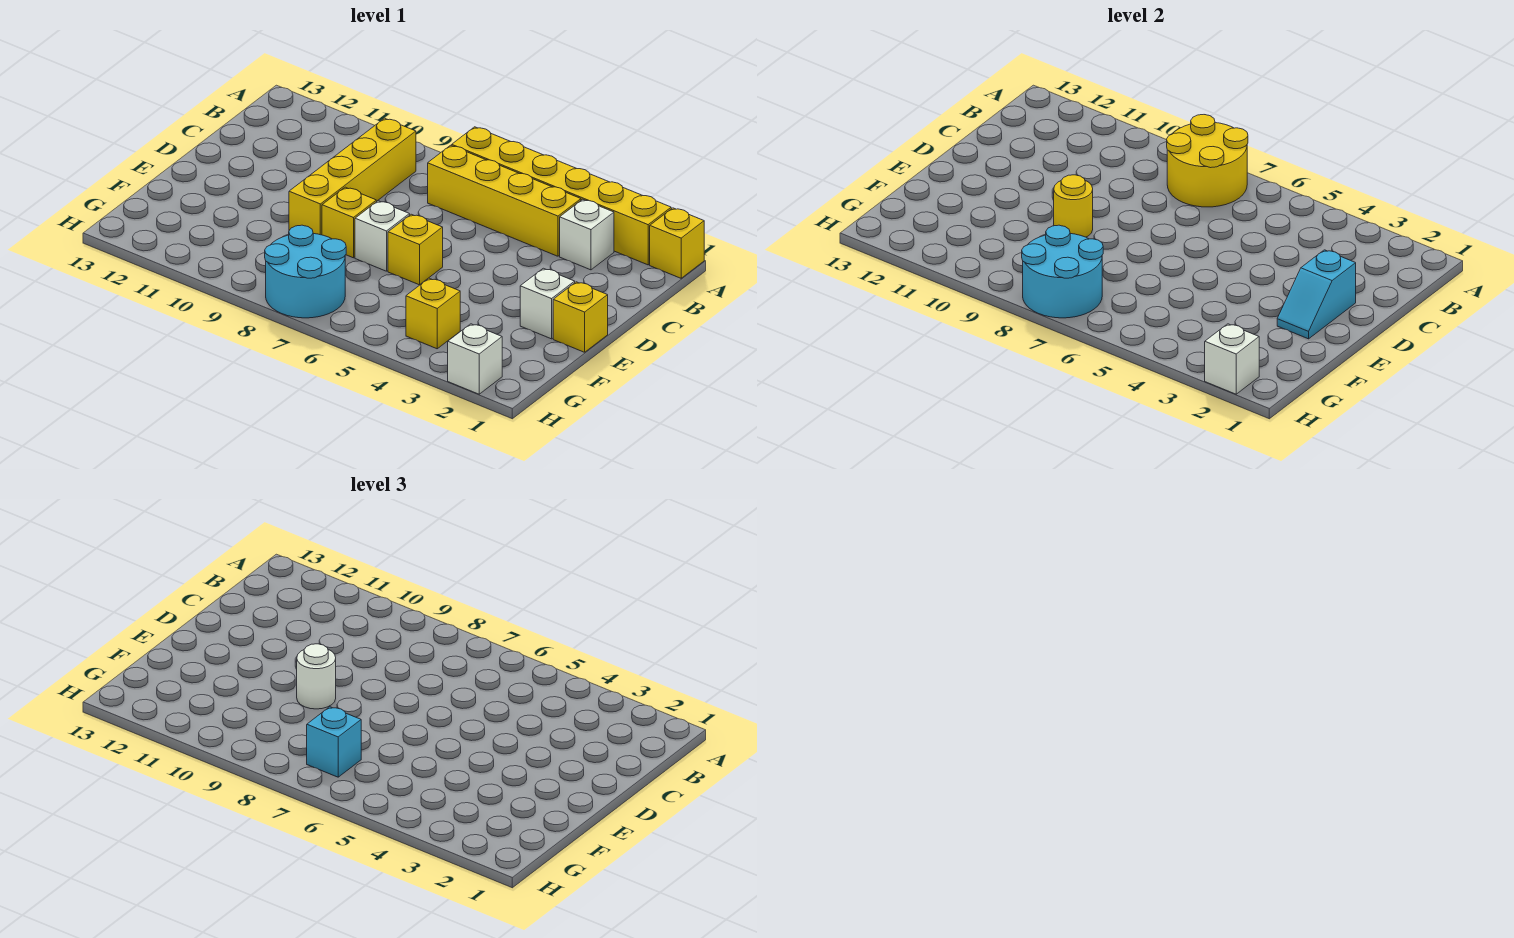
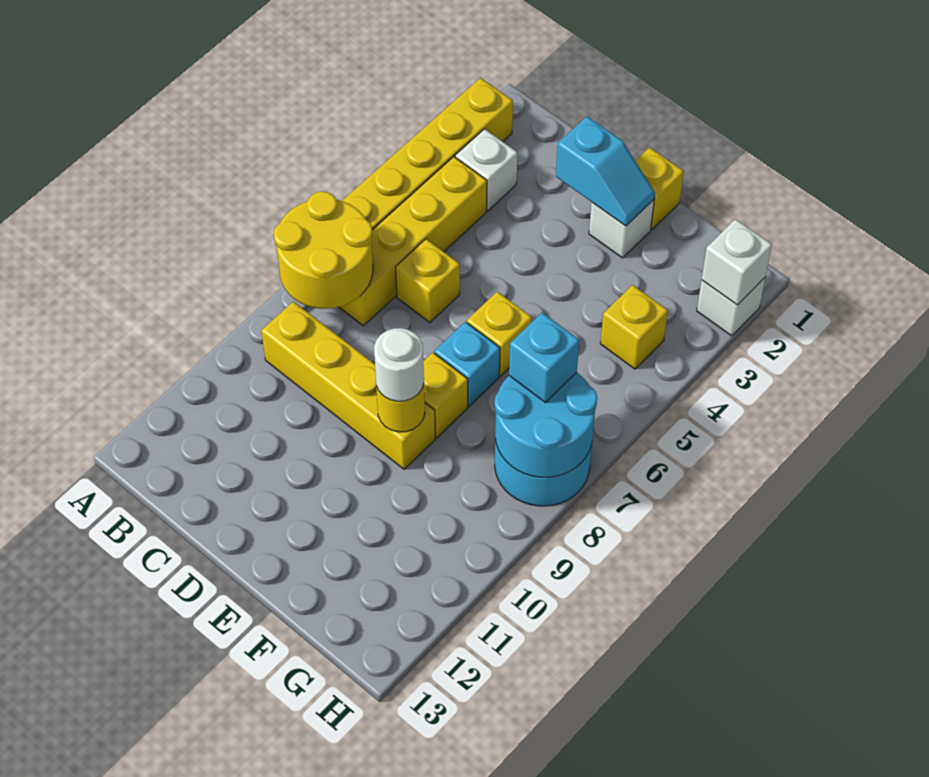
yellow 1x1 brick [650,208,704,278] -> yellow 1x1 brick moved to [396,239,460,322]
white 1x1 brick [355,201,410,271] -> cyan 1x1 brick [434,322,500,406]

